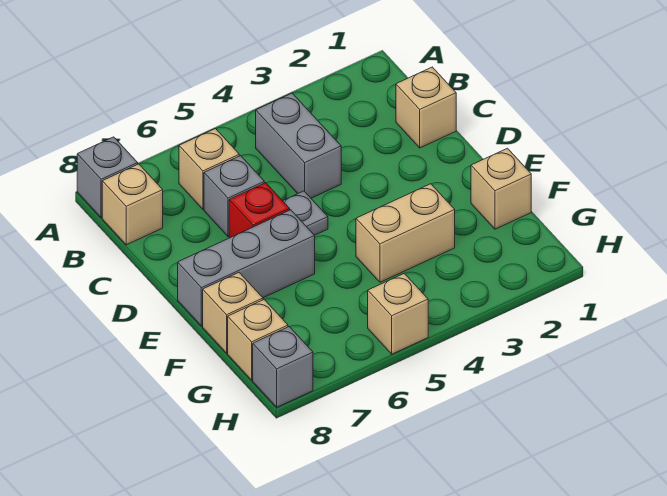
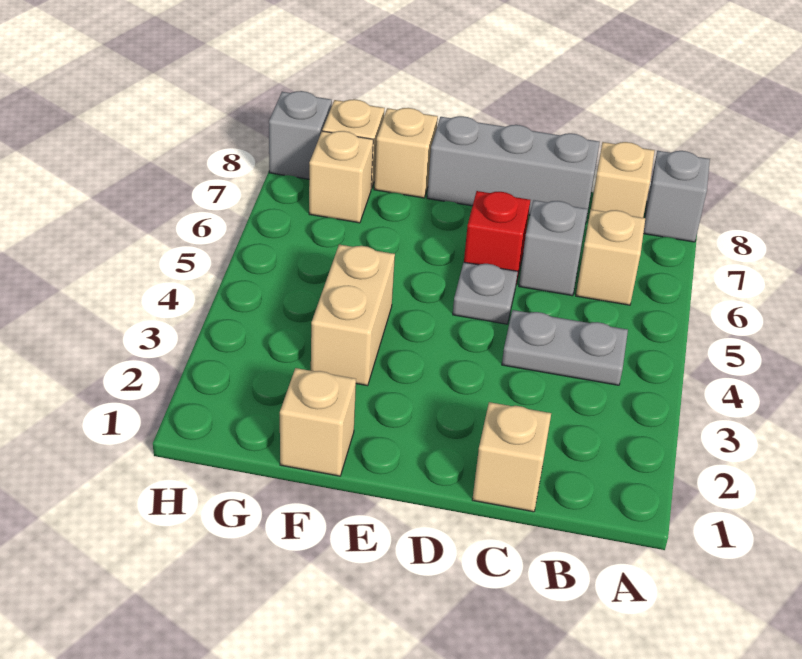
grey 1x2 brick [256,93,341,198] -> grey 1x2 plate [502,310,628,385]
grey 1x3 brick [178,210,315,326] -> grey 1x3 brick turned to [427,116,600,224]
tan 1x1 brick [368,273,428,354] -> tan 1x1 brick moved to [309,131,373,223]

